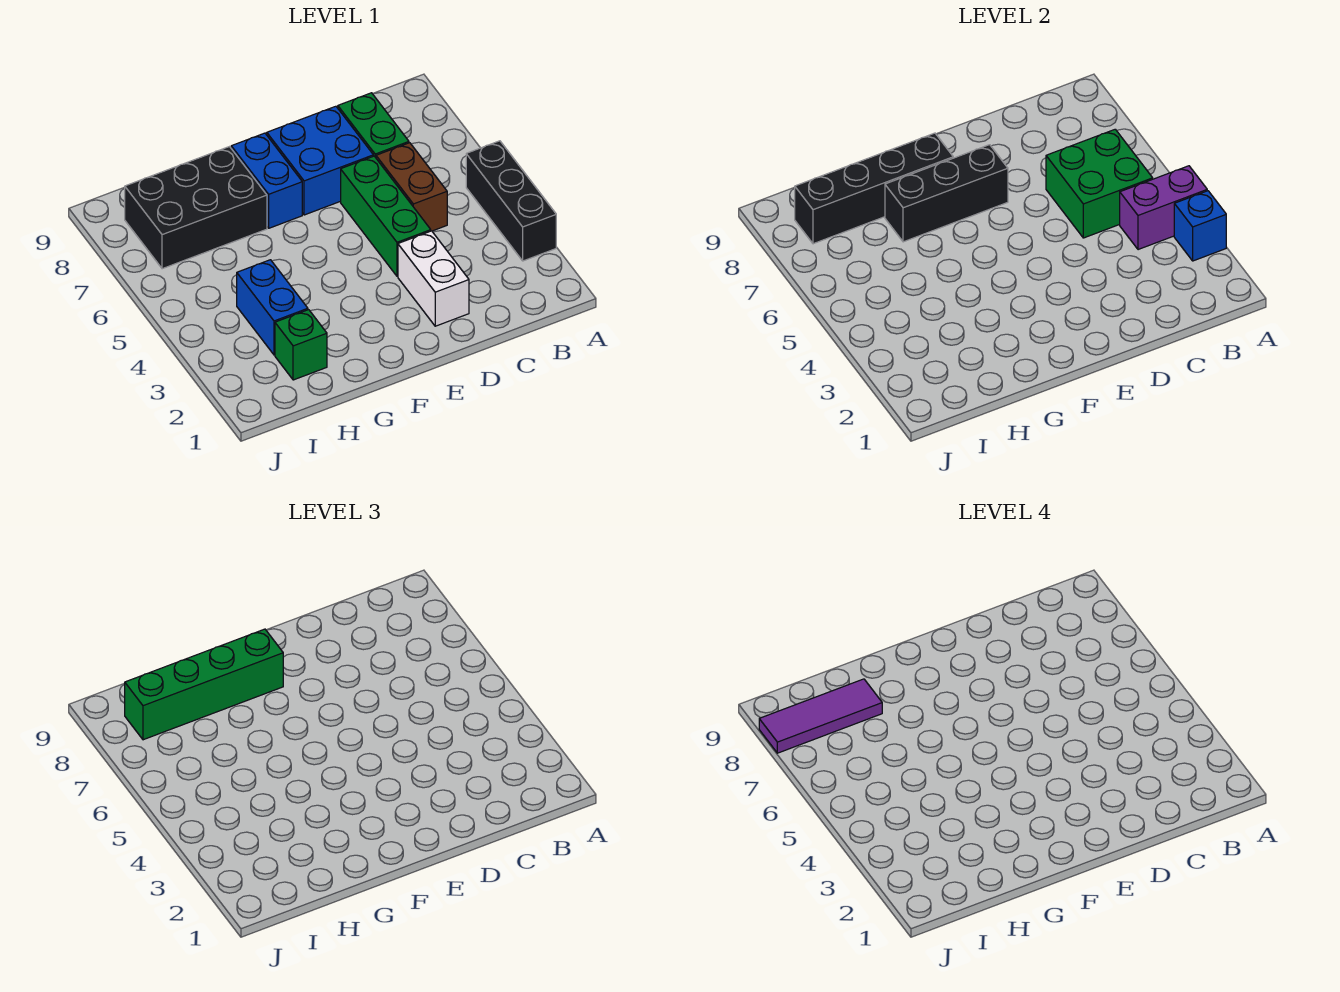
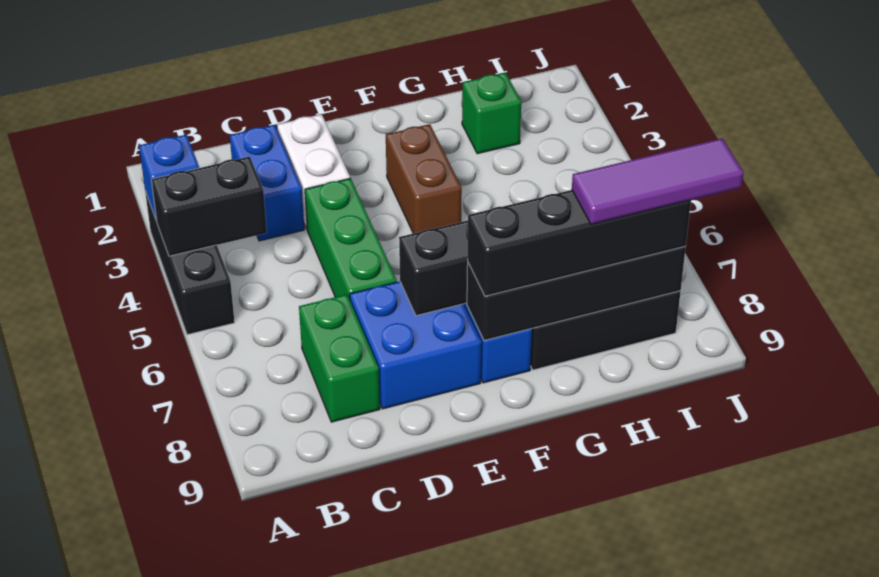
purple 1x2 brick [1120,166,1207,250] -> black 1x2 brick [151,157,267,256]
green 2x2 brick [1046,129,1153,238] -> none
brown 1x2 brick [376,143,447,231] -> brown 1x2 brick moved to [386,124,462,234]
green 1x4 brick [125,629,283,740] -> black 1x4 brick [468,190,691,296]
blue 1x2 brick [237,260,308,355] -> blue 1x2 brick moved to [230,125,304,241]

